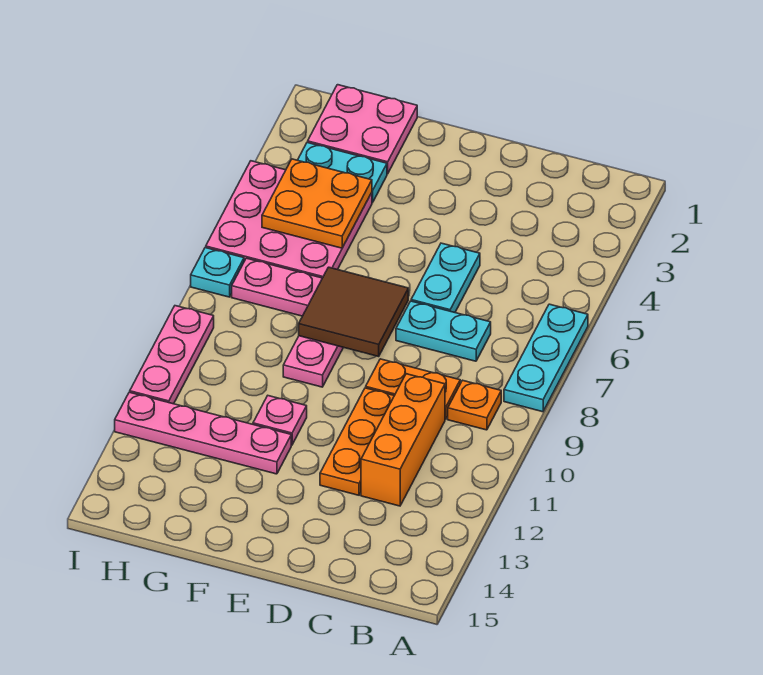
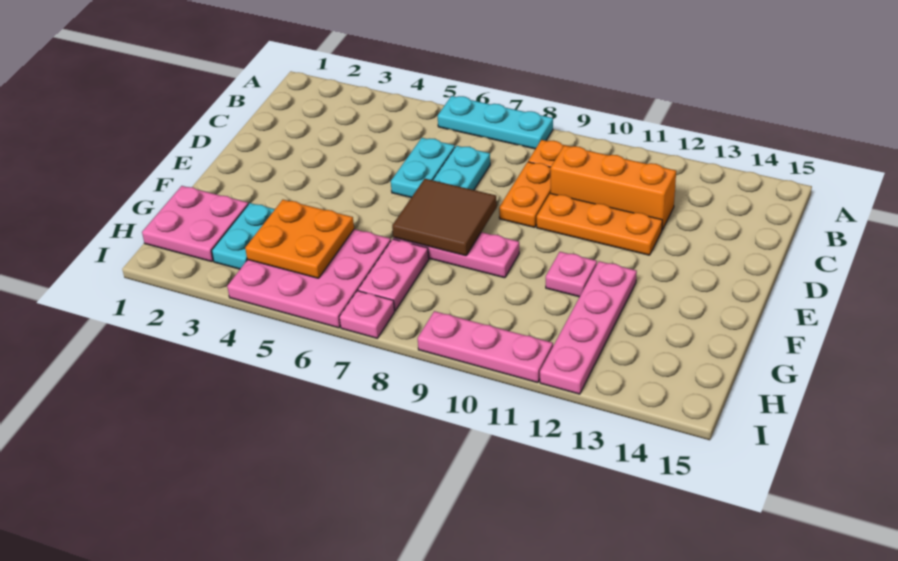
cyan 1x2 plate [411,243,480,312] -> cyan 1x2 plate turned to [391,138,455,197]
cyan 1x1 plate [191,248,244,297] -> pink 1x1 plate [340,291,395,338]

